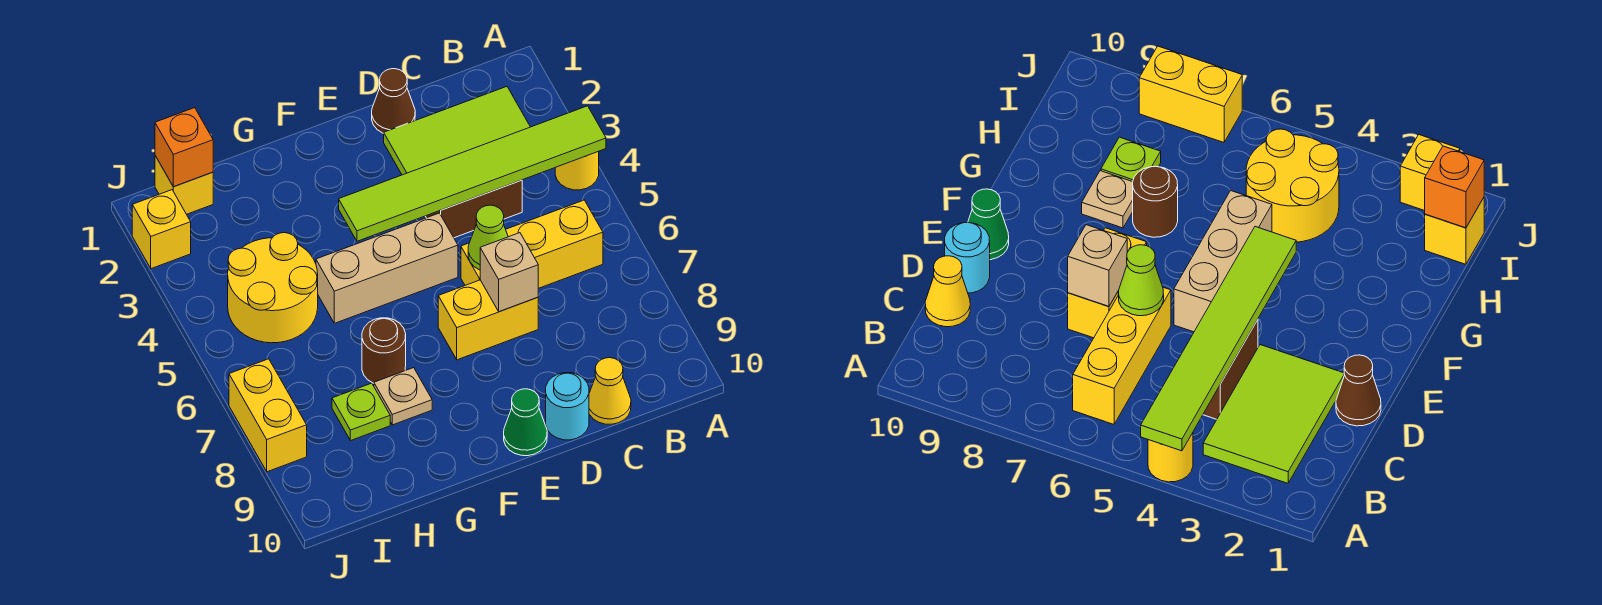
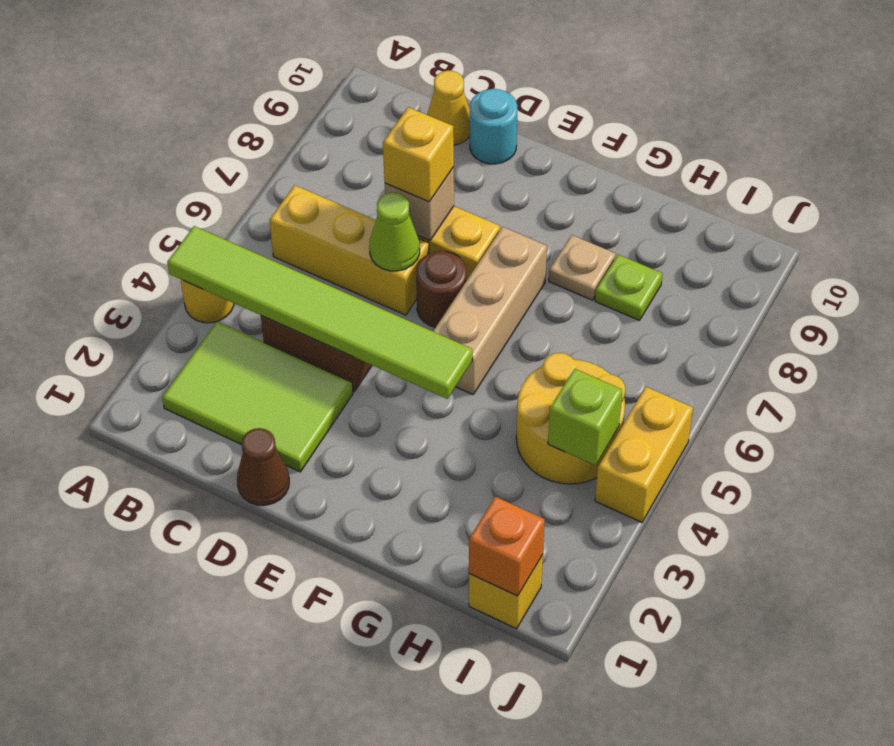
tan 1x3 brick [316,213,458,323] -> tan 1x3 brick turned to [433,227,547,394]
green 1x1 cone [504,389,547,456] -> none
brown 1x1 round brick [362,318,406,383] -> brown 1x1 round brick moved to [416,251,466,327]
none -> lime 1x1 brick [548,369,622,465]
yellow 1x1 brick [132,190,191,269] -> yellow 1x1 brick moved to [383,107,454,202]
yellow 1x2 brick [229,359,307,472] -> yellow 1x2 brick moved to [595,387,693,522]

